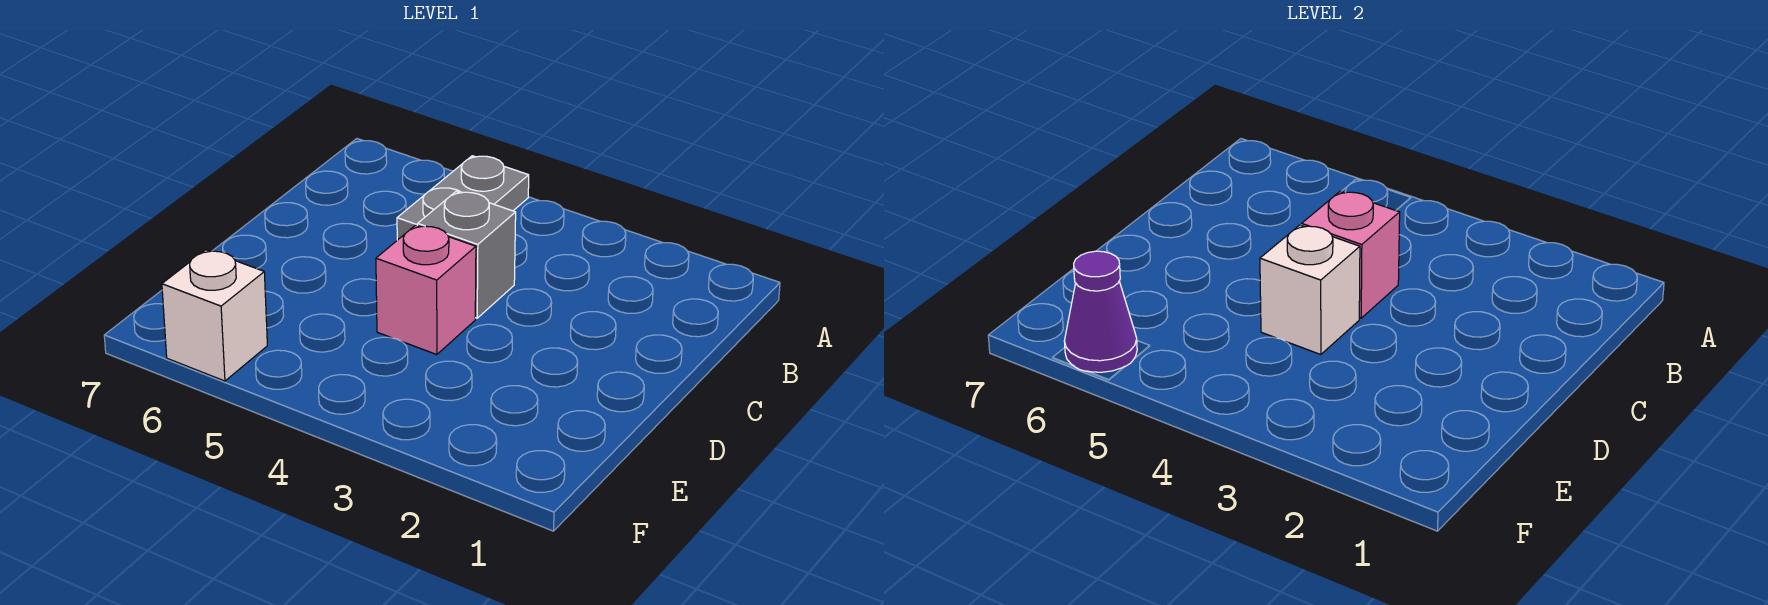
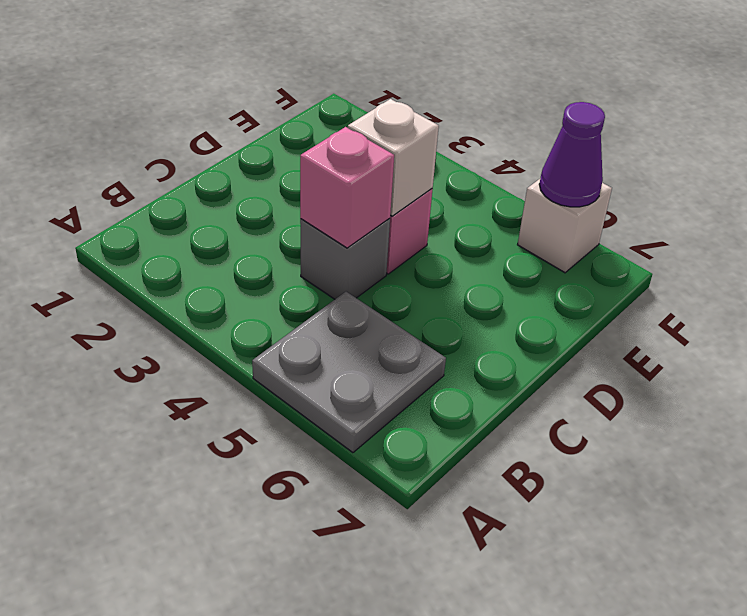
grey 1x2 plate [397,156,529,240] -> grey 2x2 plate [252,292,446,453]

